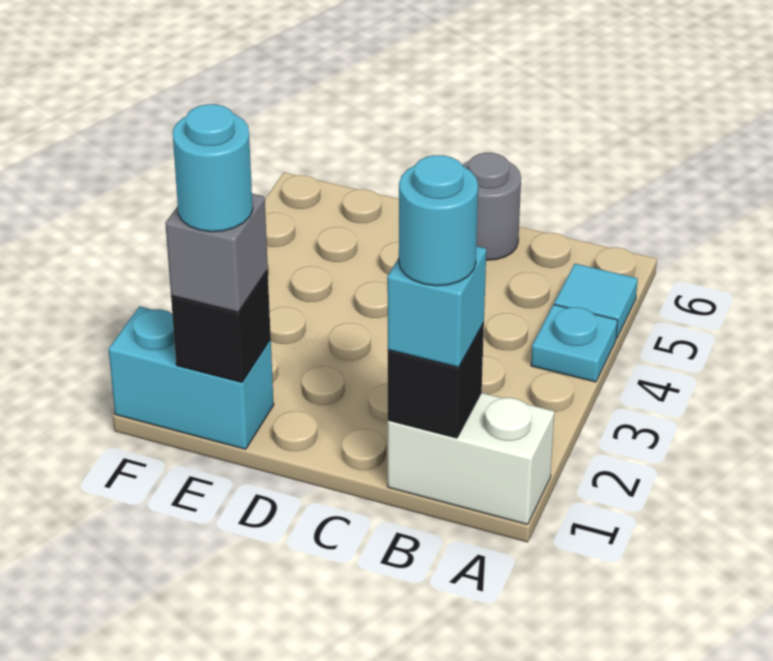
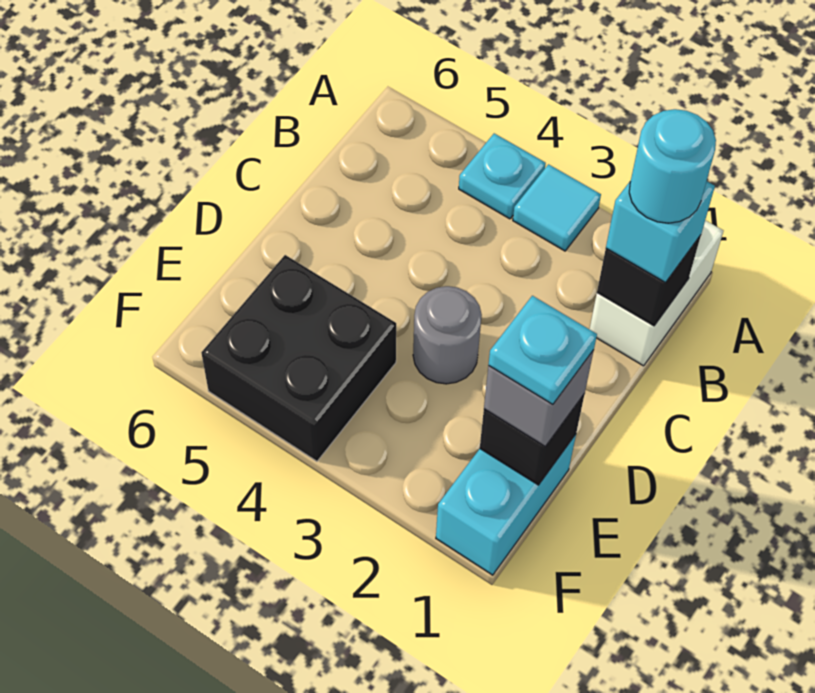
cyan 1x1 tile [554,264,638,339] -> cyan 1x1 tile moved to [513,164,601,251]
grey 1x1 round brick [463,153,521,260] -> grey 1x1 round brick moved to [413,286,482,384]
cyan 1x1 round brick [172,104,253,232] -> cyan 1x1 plate [488,296,597,404]
none -> black 2x2 brick [201,255,396,461]

